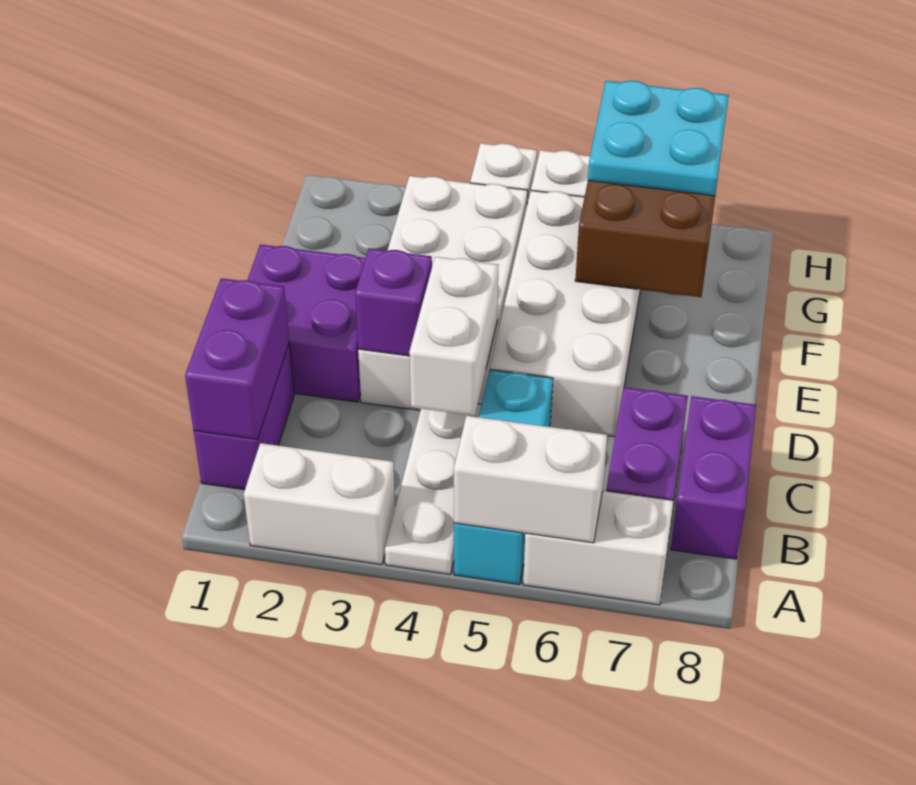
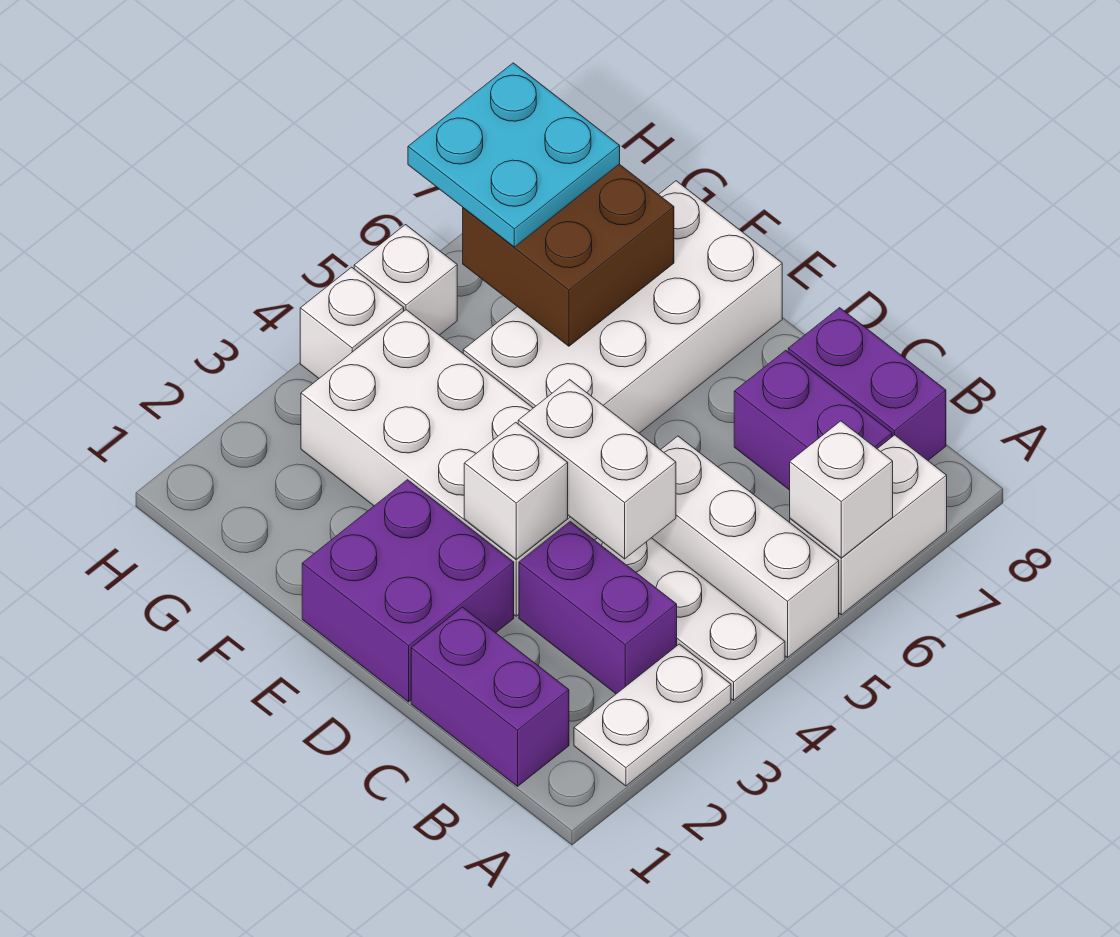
white 1x2 brick [244,443,395,565] -> white 1x2 plate [574,644,731,786]
cyan 1x3 brick [454,370,553,585] -> white 1x3 brick [652,436,839,658]
white 1x2 brick [454,416,607,543] -> white 1x1 brick [790,421,893,558]
purple 1x2 brick [185,278,289,439] -> purple 1x2 brick moved to [519,522,677,694]
purple 1x1 brick [355,248,432,356] -> white 1x1 brick [464,422,568,559]
white 2x4 brick [490,191,640,437] -> white 2x4 brick turned to [463,181,782,433]

